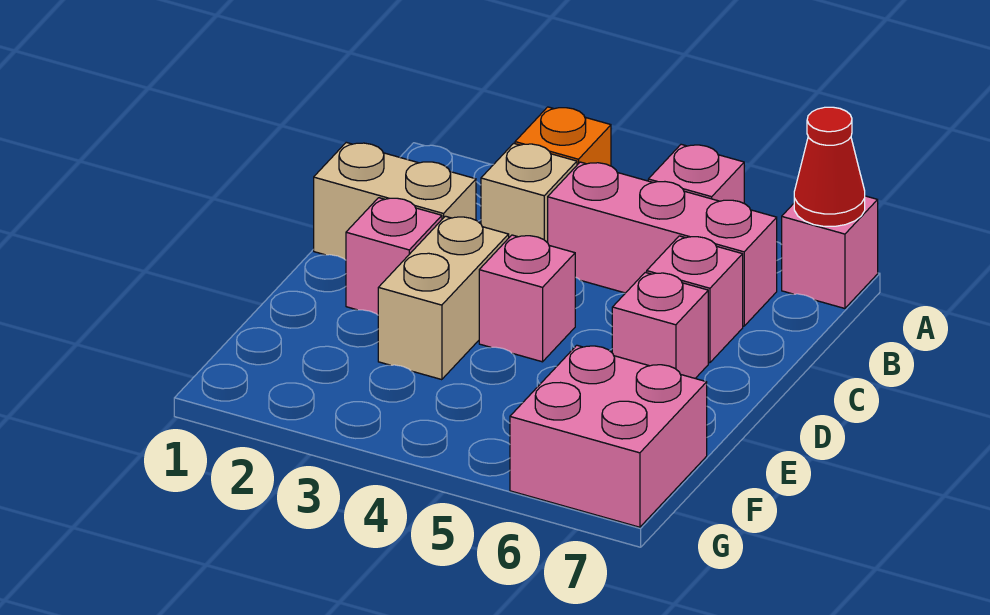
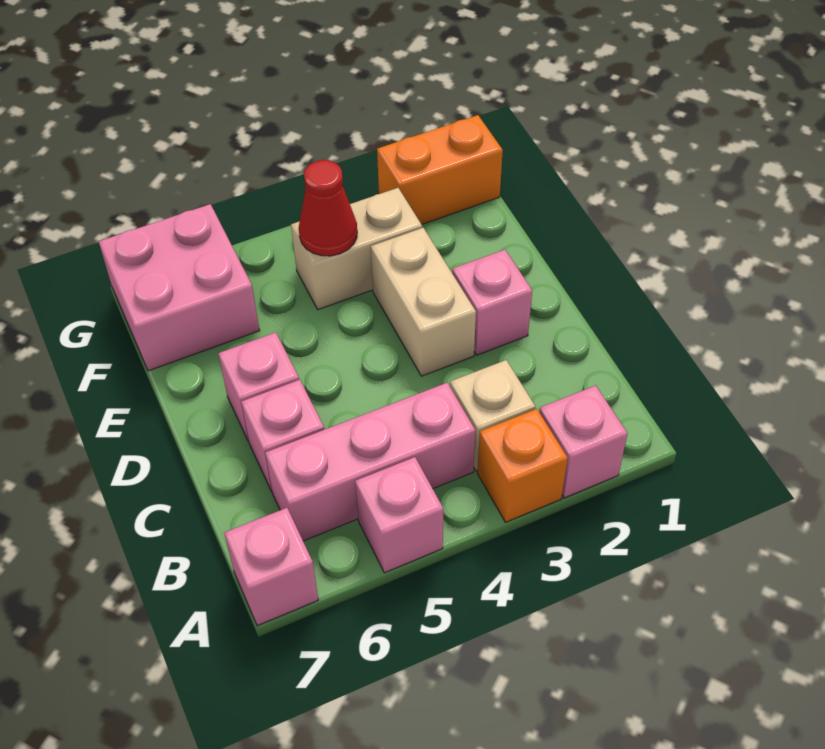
red 1x1 cone [794,107,865,226] -> red 1x1 cone moved to [299,160,357,256]
tan 1x2 brick [314,142,476,260] -> tan 1x2 brick moved to [291,188,422,310]
pink 1x1 brick [479,235,575,362] -> pink 1x1 brick moved to [539,386,628,498]
none -> orange 1x2 brick [377,115,503,224]

